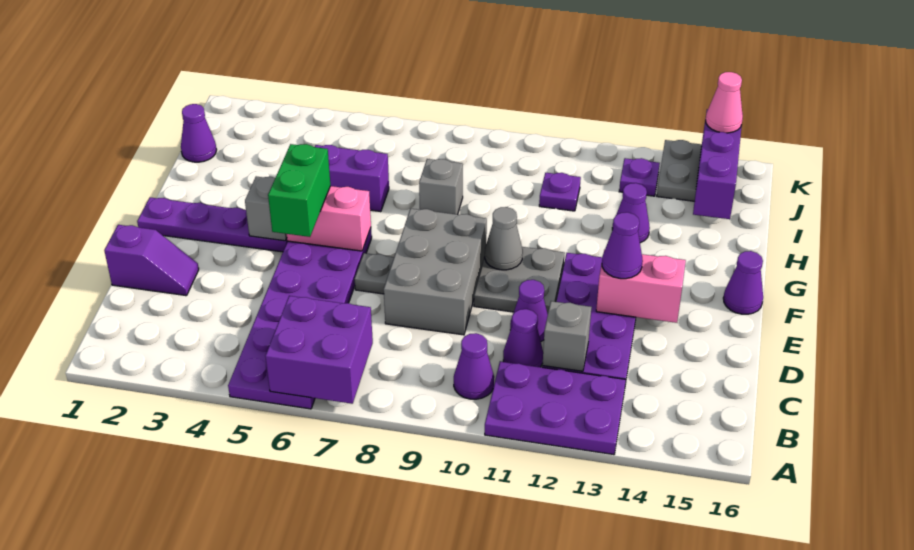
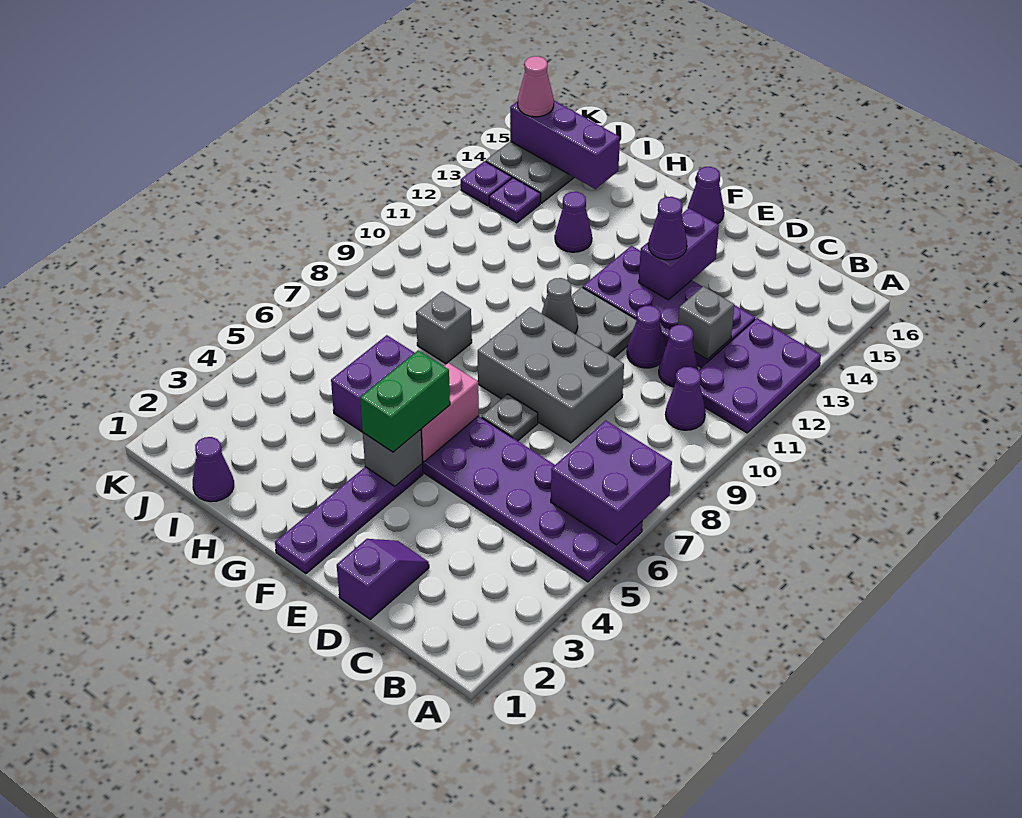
green 1x2 brick [268,144,330,237] -> green 1x2 brick turned to [360,350,450,452]
pink 1x2 brick [596,250,686,323] -> purple 1x2 brick [639,208,719,300]
purple 1x1 plate [539,173,581,211] -> purple 1x1 plate moved to [461,161,512,206]

